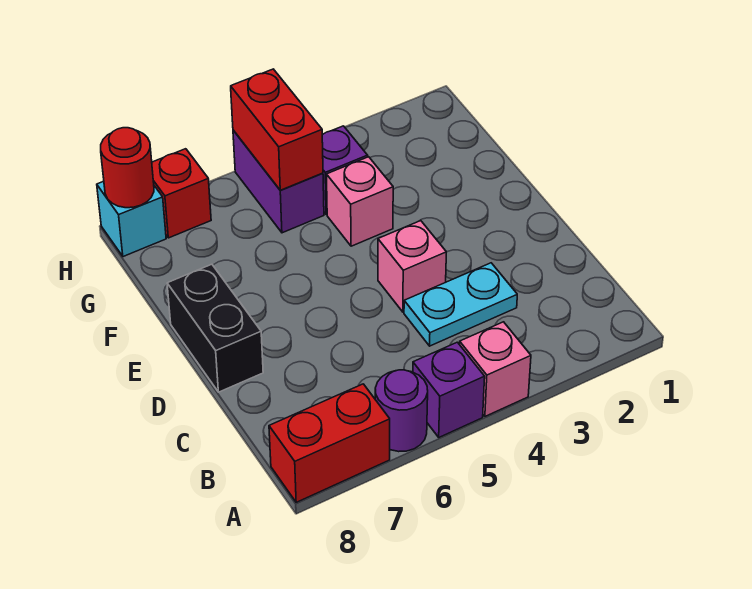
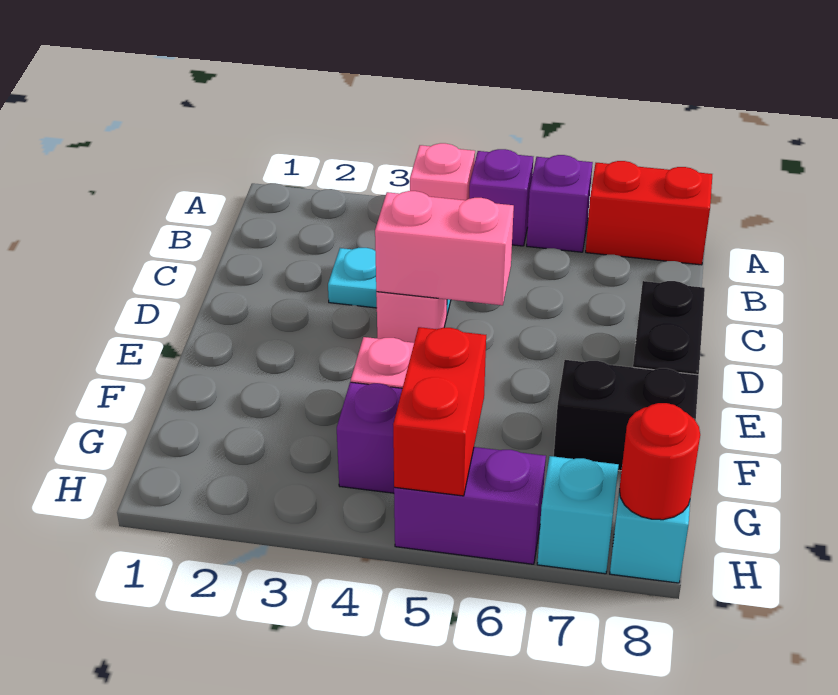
purple 1x1 round brick [375,370,428,452] -> purple 1x1 brick [527,155,593,252]
none -> pink 1x2 brick [375,191,514,305]
none -> black 1x2 brick [554,360,699,471]
purple 1x2 brick [233,130,324,233] -> purple 1x2 brick turned to [394,447,546,564]
red 1x1 brick [152,149,211,238] -> cyan 1x1 brick [537,456,619,574]

